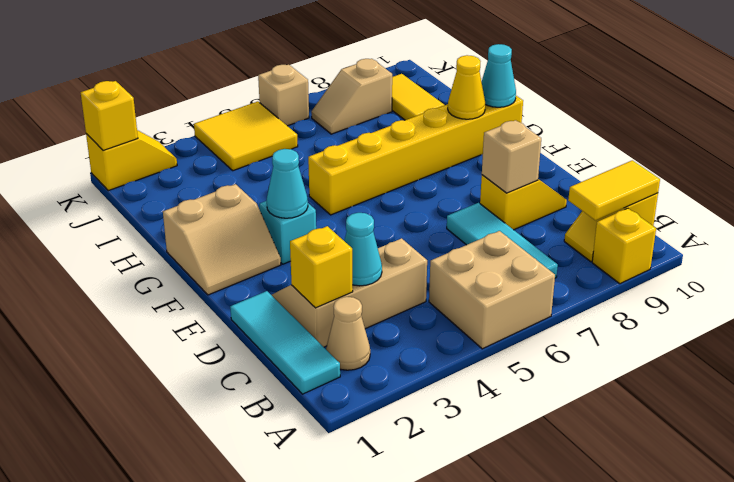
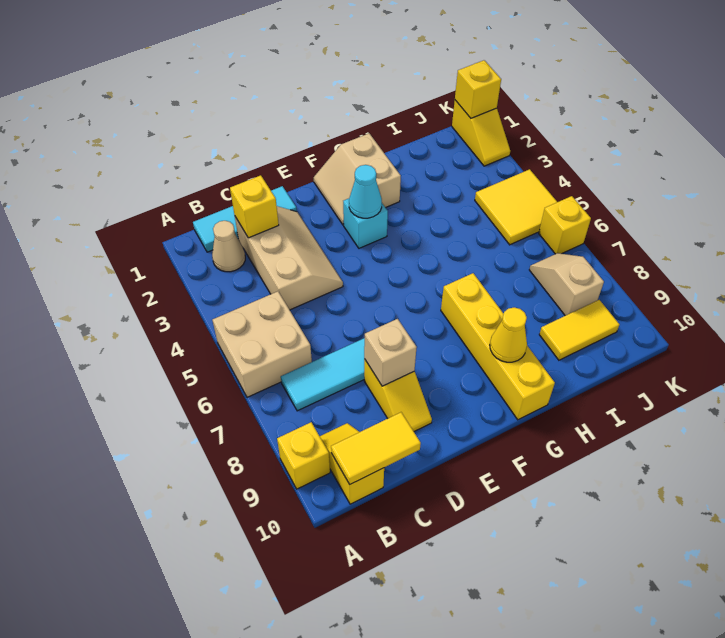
yellow 1x2 tile [568,160,660,220] -> yellow 1x2 tile turned to [331,412,421,484]
cyan 1x1 cone [344,213,382,286] -> none
yellow 1x6 brick [308,96,523,215] -> yellow 1x4 brick [441,273,555,420]
cyan 1x1 cone [481,44,516,107] -> none
tan 1x1 brick [258,65,309,126] -> yellow 1x1 brick [539,196,591,254]

